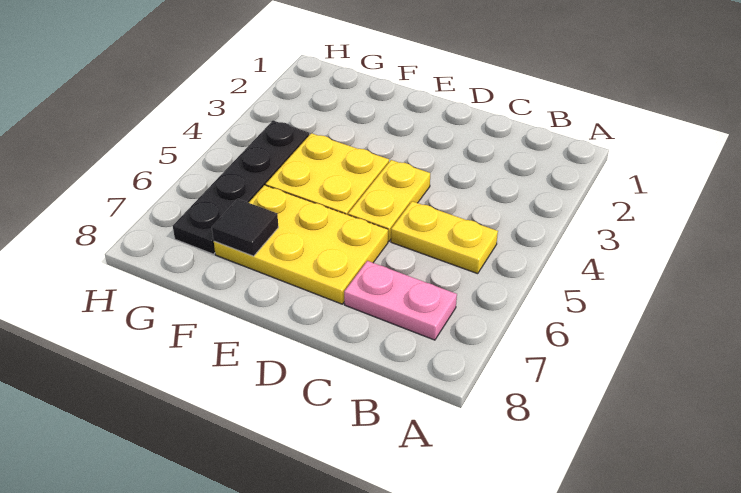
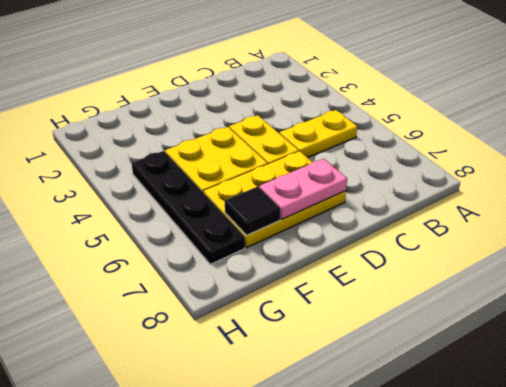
pink 1x2 plate [344,261,457,340] -> pink 1x2 plate moved to [260,159,347,219]

